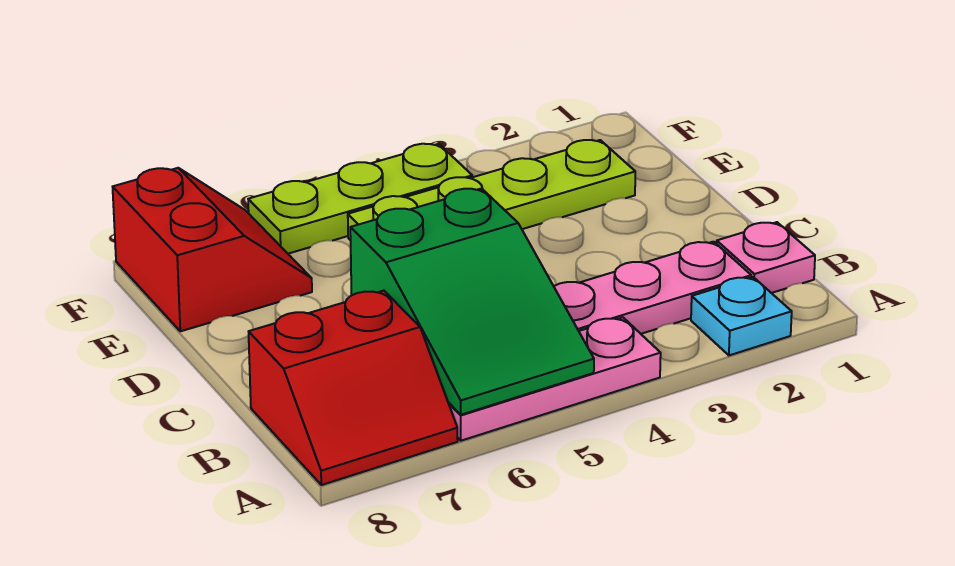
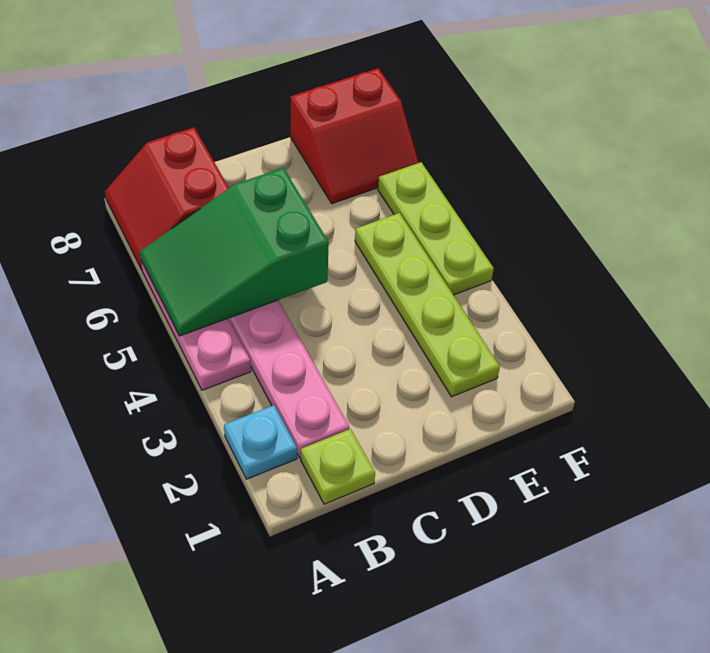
pink 1x1 plate [717,222,815,293] -> lime 1x1 plate [301,429,375,504]

